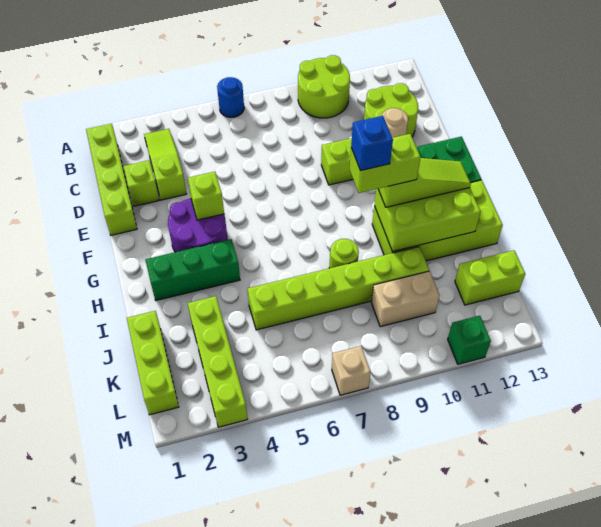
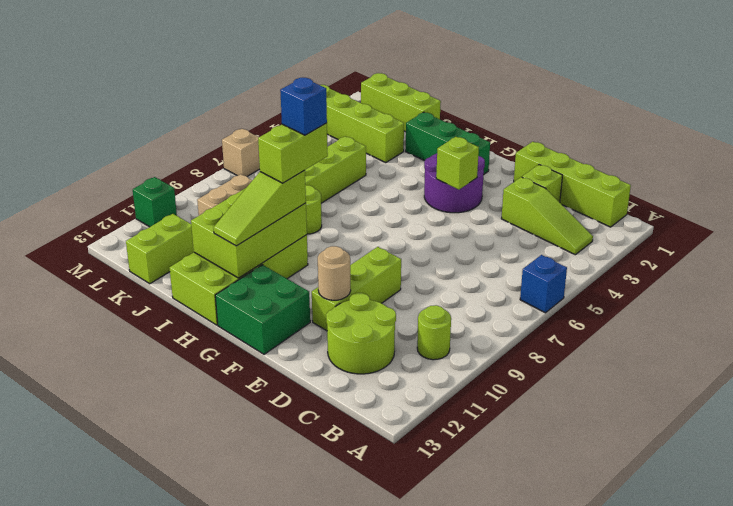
blue 1x1 round brick [217,77,244,117] -> blue 1x1 brick [520,255,567,313]
lime 2x2 round brick [298,55,350,118] -> lime 1x1 round brick [417,305,451,360]
green 1x3 brick [146,239,240,300] -> green 1x3 brick turned to [406,112,490,175]

